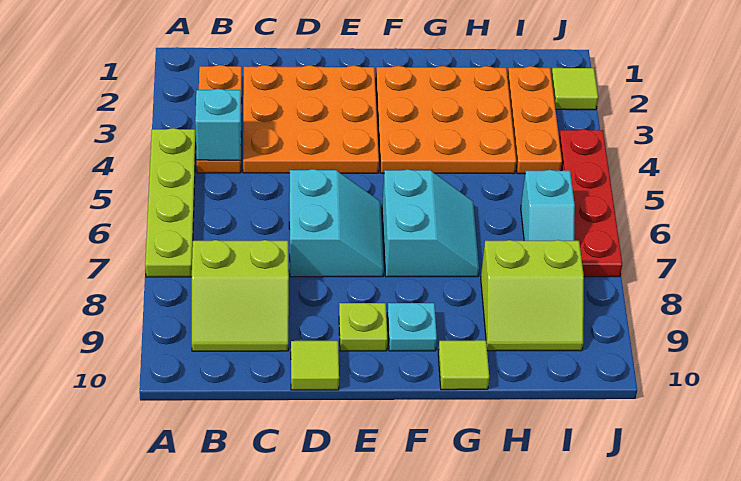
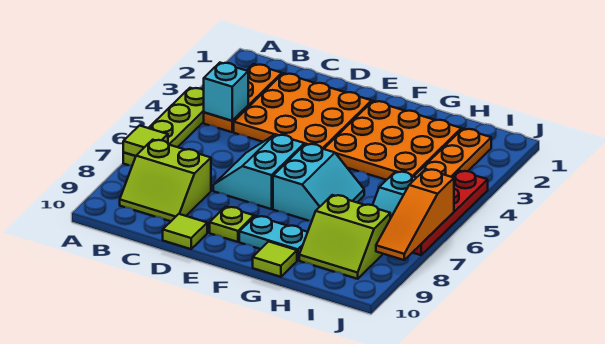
cyan 2x2 slope [289,169,384,277] -> cyan 2x2 slope turned to [213,134,304,209]
cyan 1x1 plate [387,303,437,351] -> cyan 1x2 plate [239,216,308,260]
lime 1x1 tile [551,68,598,110] -> lime 1x1 tile moved to [123,126,168,156]
none -> orange 1x3 slope [376,169,454,260]

